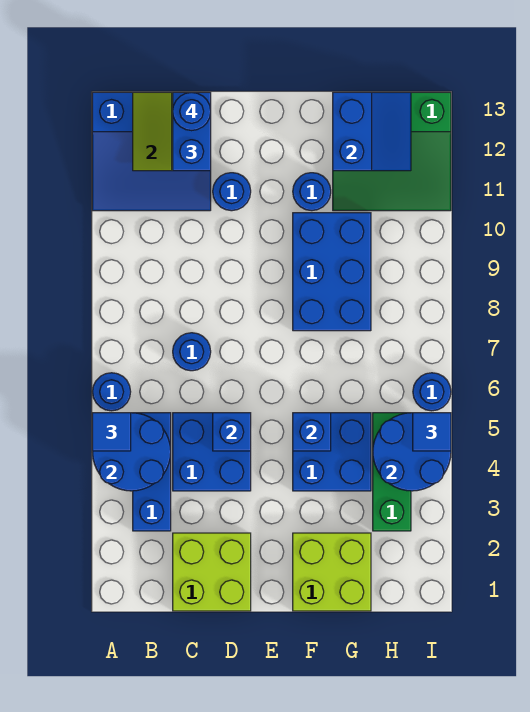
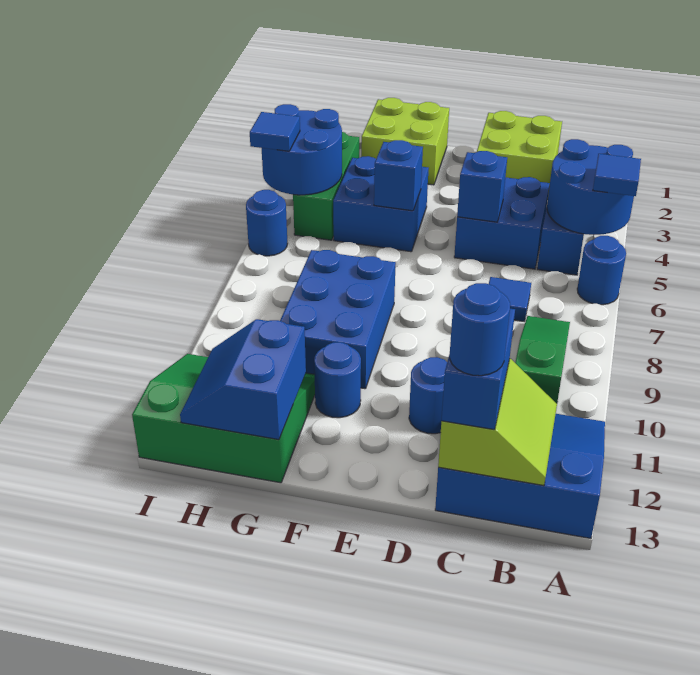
none -> green 1x3 slope [515,316,570,404]
blue 1x1 round brick [173,333,211,371] -> blue 1x1 tile [489,277,531,321]

